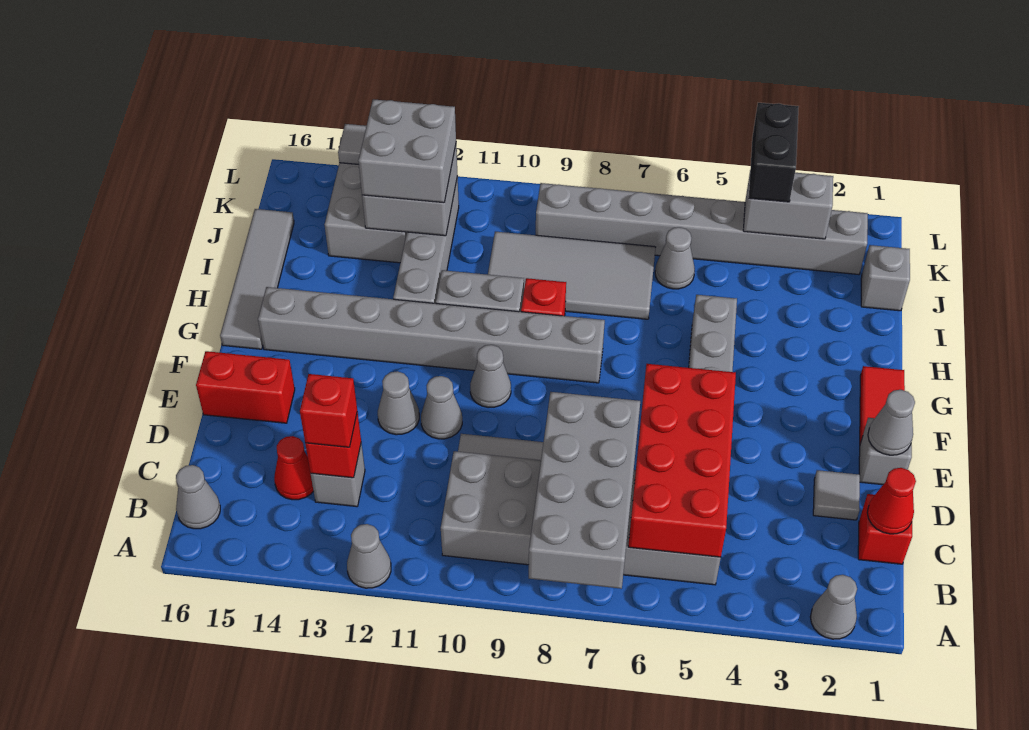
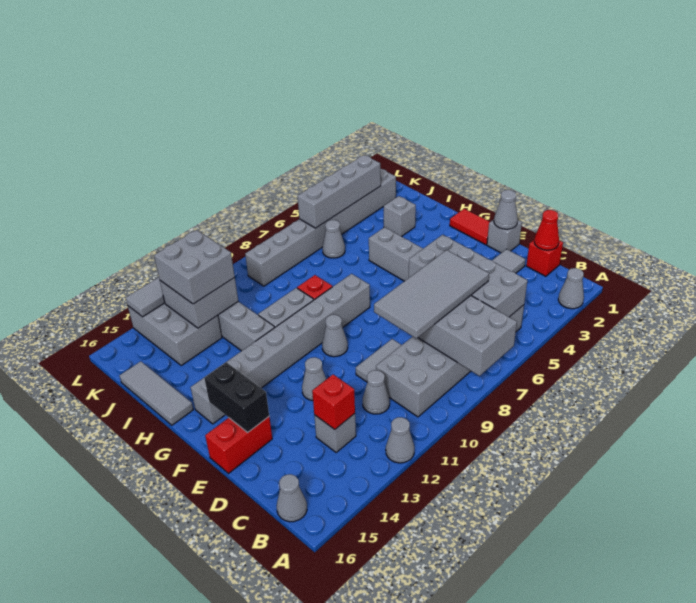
red 2x4 brick [628,364,736,557] -> grey 2x4 brick [409,235,527,317]
red 1x1 brick [300,374,357,447] -> none
red 1x1 cone [274,436,313,500] -> none
grey 1x1 cone [421,376,462,439] -> grey 1x1 cone moved to [363,370,390,414]
grey 1x4 tile [220,209,294,349] -> grey 1x3 tile [119,361,193,425]
grey 2x4 tile [488,232,656,319] -> grey 2x4 tile moved to [374,250,489,338]
grey 1x1 brick [861,245,910,311] -> grey 1x1 brick moved to [384,196,416,237]
grey 1x2 brick [743,173,833,239] -> grey 1x4 brick [298,155,381,228]
black 1x2 brick [749,103,799,202] -> black 1x2 brick moved to [204,362,269,432]

